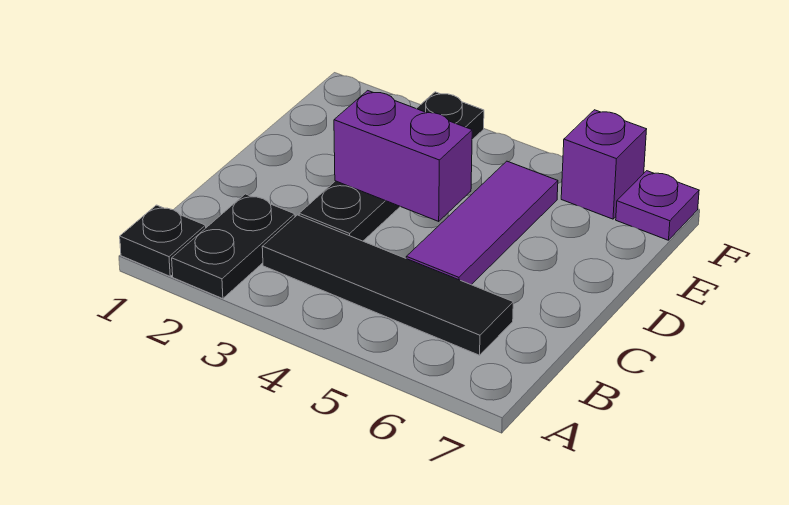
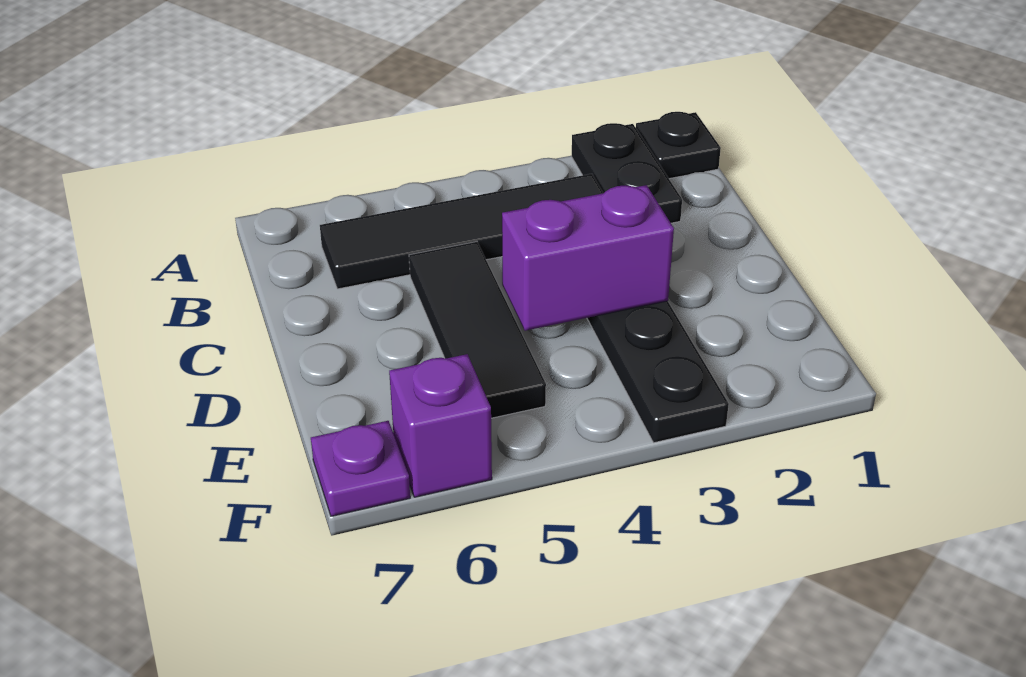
purple 1x3 tile [406,161,558,285] -> black 1x3 tile [409,242,546,418]

